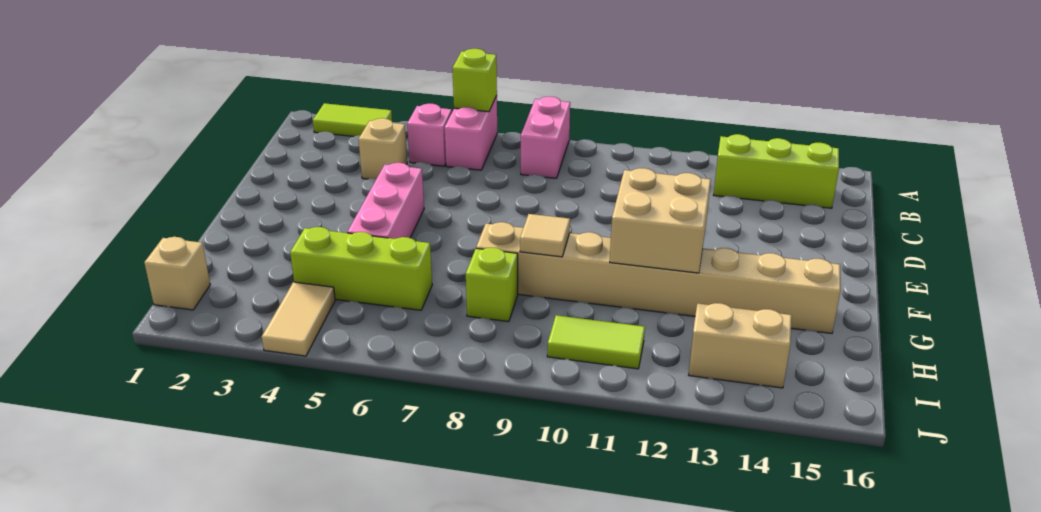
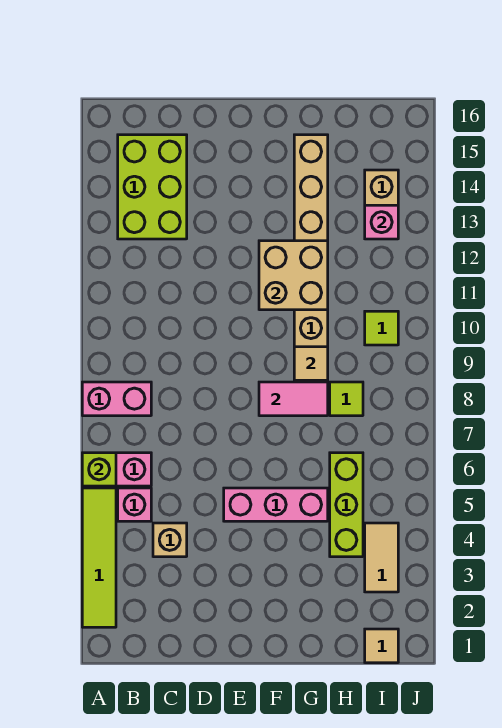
lime 1x2 tile [313,103,392,137] -> lime 1x4 tile [82,488,116,627]
lime 1x3 brick [714,134,839,208] -> lime 2x3 brick [118,135,187,239]
none -> pink 1x2 tile [259,382,328,416]
lime 1x1 brick [466,248,518,322] -> lime 1x1 tile [330,382,363,416]
tan 1x1 brick [144,237,210,310] -> tan 1x1 tile [365,629,398,663]
tan 1x2 tile [262,282,335,356] -> tan 1x2 tile turned to [365,523,398,592]
lime 1x2 tile [547,315,645,369] -> lime 1x1 tile [365,311,398,345]
none -> pink 1x1 brick [365,205,398,239]

